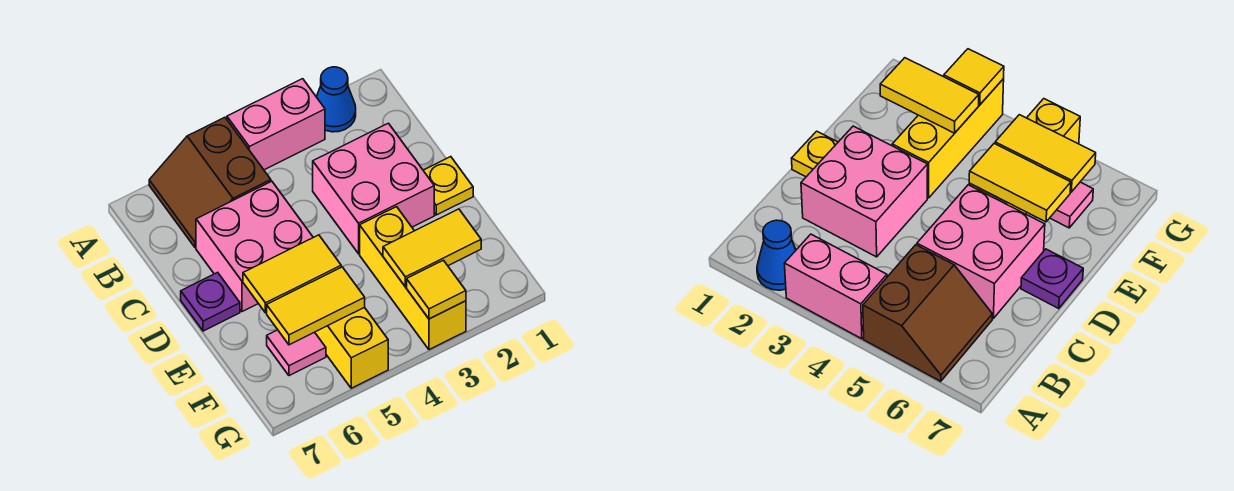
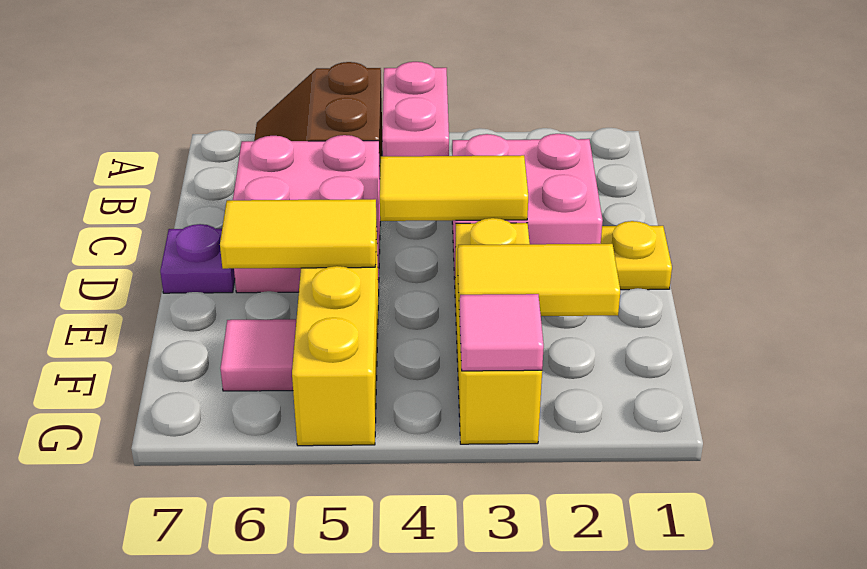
blue 1x1 cone [317,67,356,132] -> none
pink 1x2 brick [227,79,325,170] -> pink 1x2 brick turned to [382,62,449,156]
yellow 1x2 tile [267,267,365,345] -> yellow 1x2 tile moved to [380,155,528,221]
yellow 1x1 tile [407,260,466,319] -> pink 1x1 tile [459,294,544,371]

